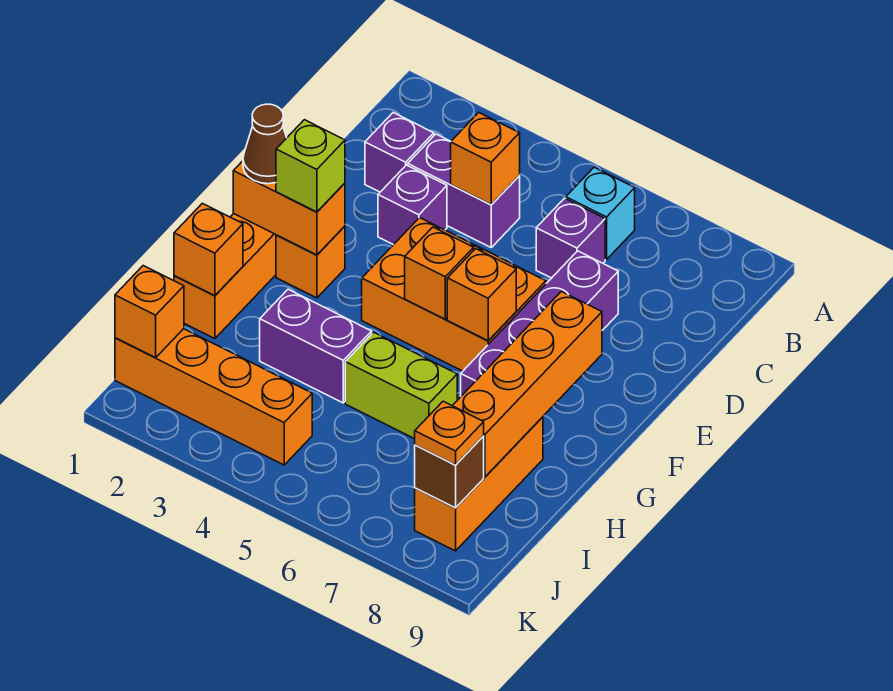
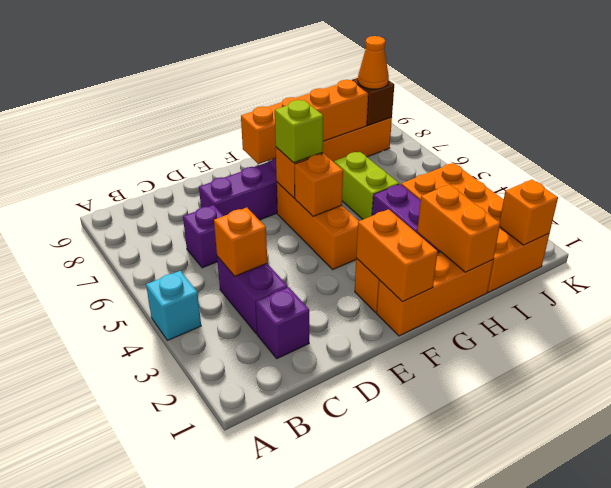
cyan 1x1 brick [566,167,635,260] -> cyan 1x1 brick moved to [146,271,201,341]
purple 1x1 brick [378,165,447,245] -> none
orange 2x3 brick [362,218,546,371] -> orange 1x3 brick [277,182,358,269]
brown 1x1 cone [243,104,287,184] -> none
lime 1x1 brick [276,120,345,212] -> lime 1x1 brick moved to [275,100,323,163]
orange 1x1 brick [174,203,243,296] -> orange 1x2 brick [417,185,500,272]
orange 1x4 brick [115,329,312,465] -> orange 2x4 brick [401,163,549,292]
orange 1x1 plate [415,401,484,465] -> orange 1x1 cone [358,36,389,89]

